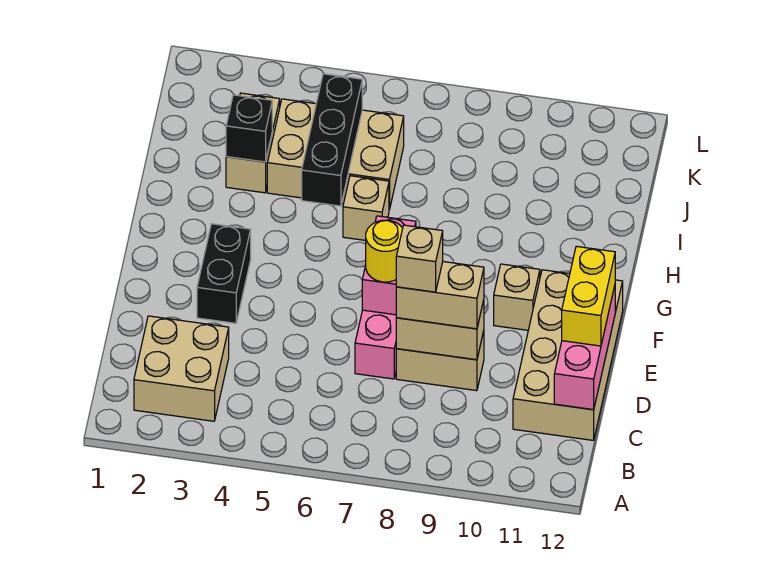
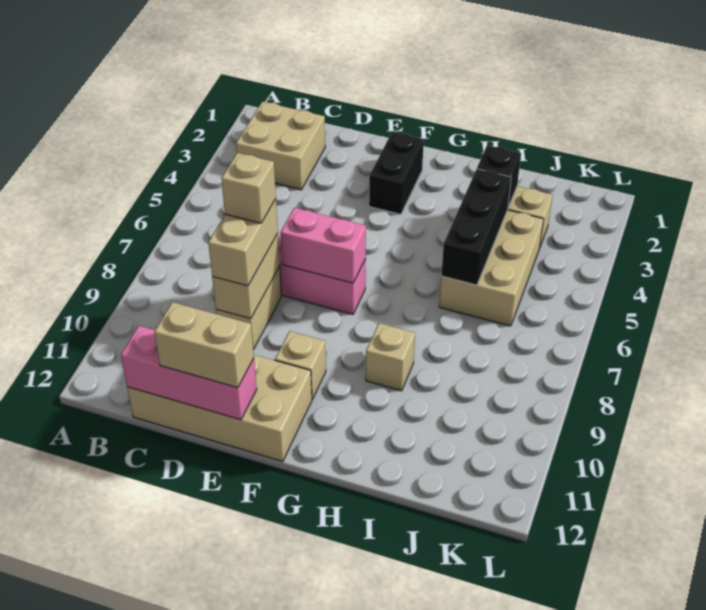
yellow 1x2 brick [562,246,615,346] -> tan 1x2 brick [154,302,254,388]
black 1x2 brick [197,224,251,323] -> black 1x2 brick turned to [369,132,424,214]
yellow 1x1 round brick [366,220,403,282] -> none
black 1x3 brick [302,74,362,206] -> black 1x3 brick turned to [441,169,511,285]
tan 1x1 brick [343,176,389,240] -> tan 1x1 brick moved to [366,323,415,391]

